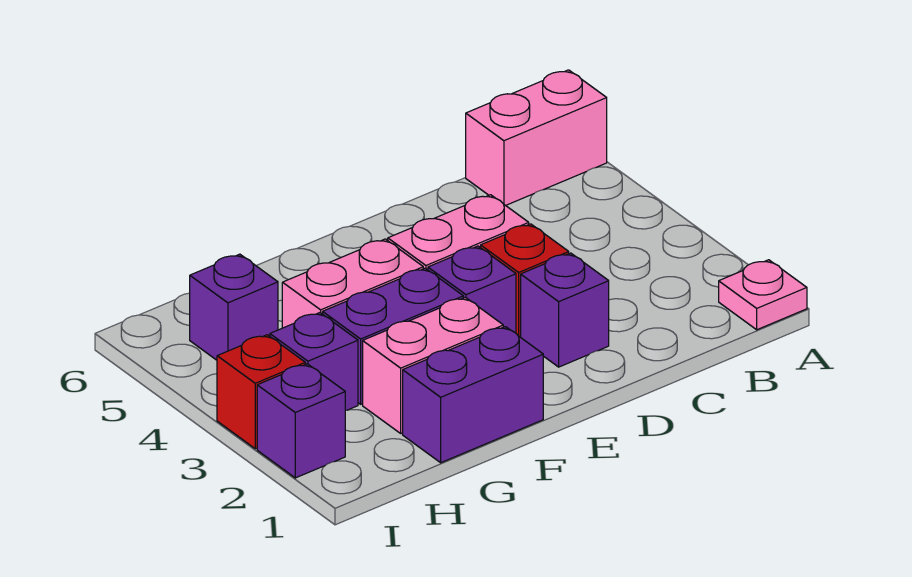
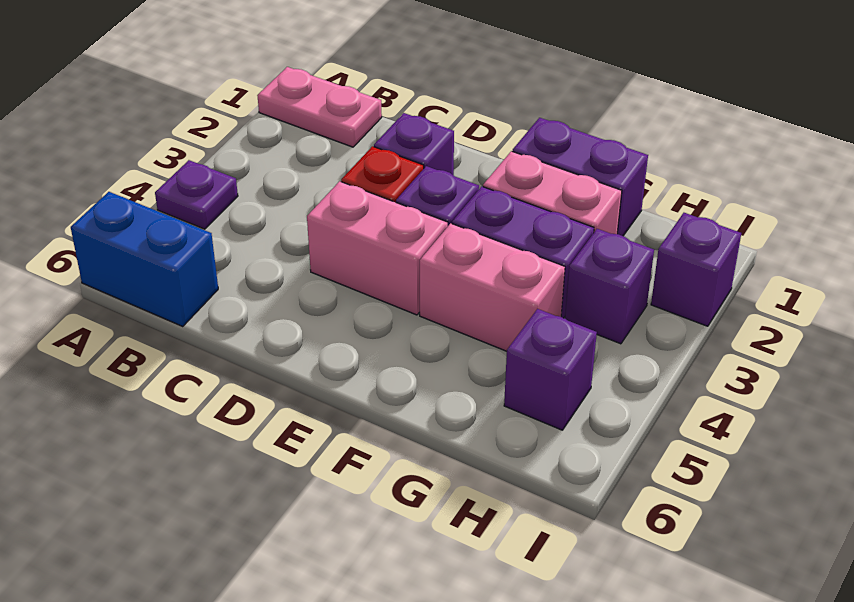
pink 1x1 plate [719,260,807,330] -> pink 1x2 plate [257,67,382,147]
none -> purple 1x1 plate [155,160,238,229]
pink 1x2 brick [466,70,607,205] -> blue 1x2 brick [71,192,218,326]
red 1x1 brick [217,335,305,449] -> none

